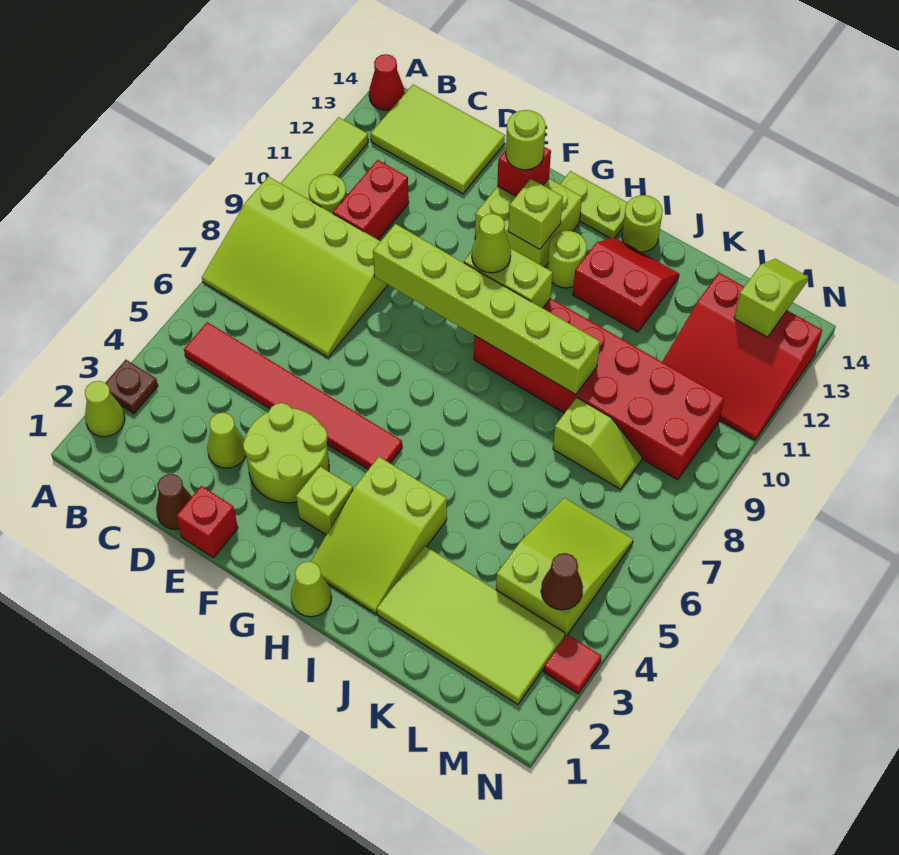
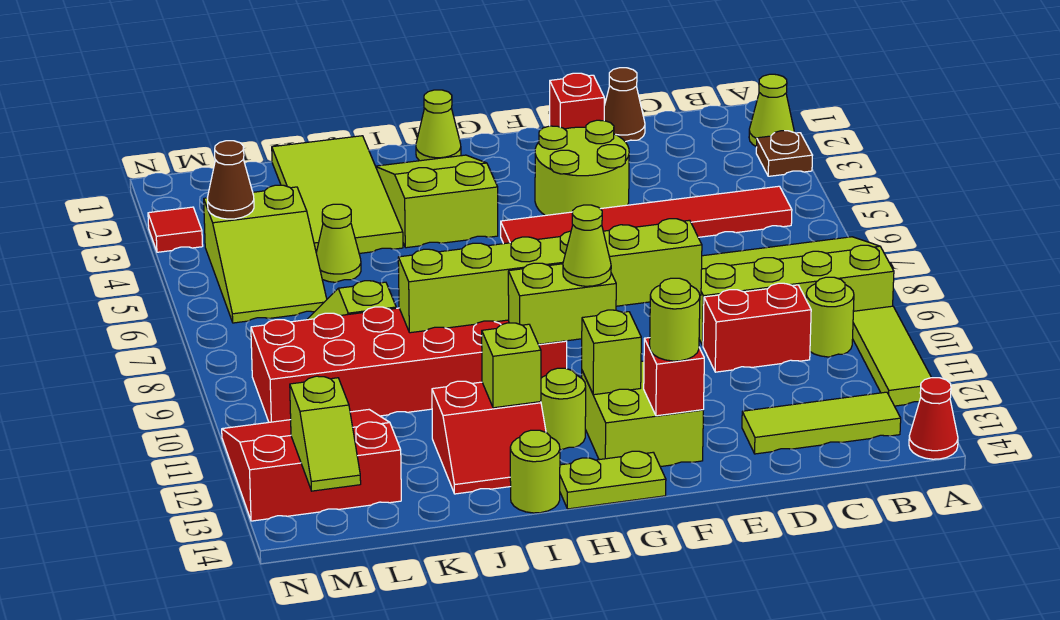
lime 2x3 tile [371,85,505,194] -> lime 1x3 tile [742,392,901,454]
red 1x2 brick [333,160,409,240] -> red 1x2 brick turned to [703,283,811,372]
lime 1x1 cone [207,413,246,468] -> lime 1x1 cone moved to [316,204,361,282]
lime 1x1 brick [296,466,353,535] -> lime 1x1 brick moved to [482,323,541,408]
lime 2x4 tile [377,546,565,704] -> lime 2x4 tile turned to [272,136,403,253]

